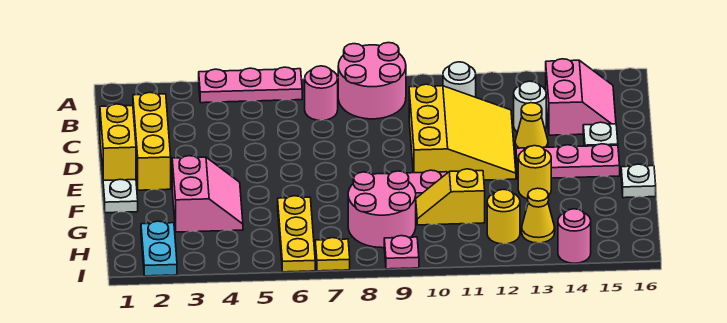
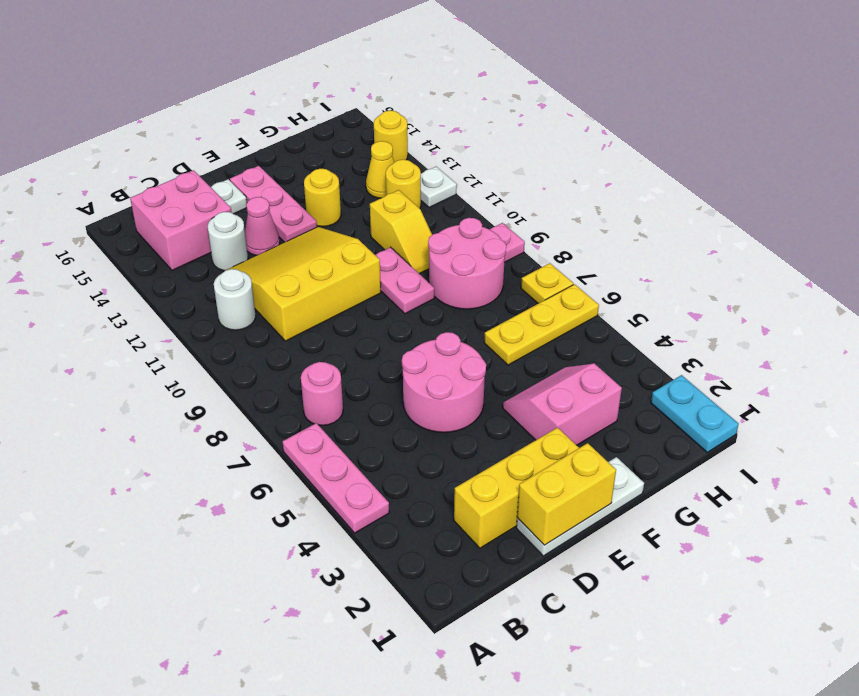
pink 2x2 round brick [338,43,406,119] -> pink 2x2 round brick moved to [402,332,486,432]
pink 2x2 slope [546,59,616,135] -> pink 2x2 brick [130,170,232,270]
yellow 1x1 cone [515,103,548,149] -> pink 1x1 cone [245,197,280,255]
white 1x1 plate [621,164,656,198] -> white 1x1 plate moved to [421,167,457,207]
cyan 1x2 plate [141,221,177,276] -> cyan 1x2 plate turned to [651,375,739,452]
pink 1x1 round brick [558,209,591,263] -> yellow 1x1 round brick [374,111,408,162]

